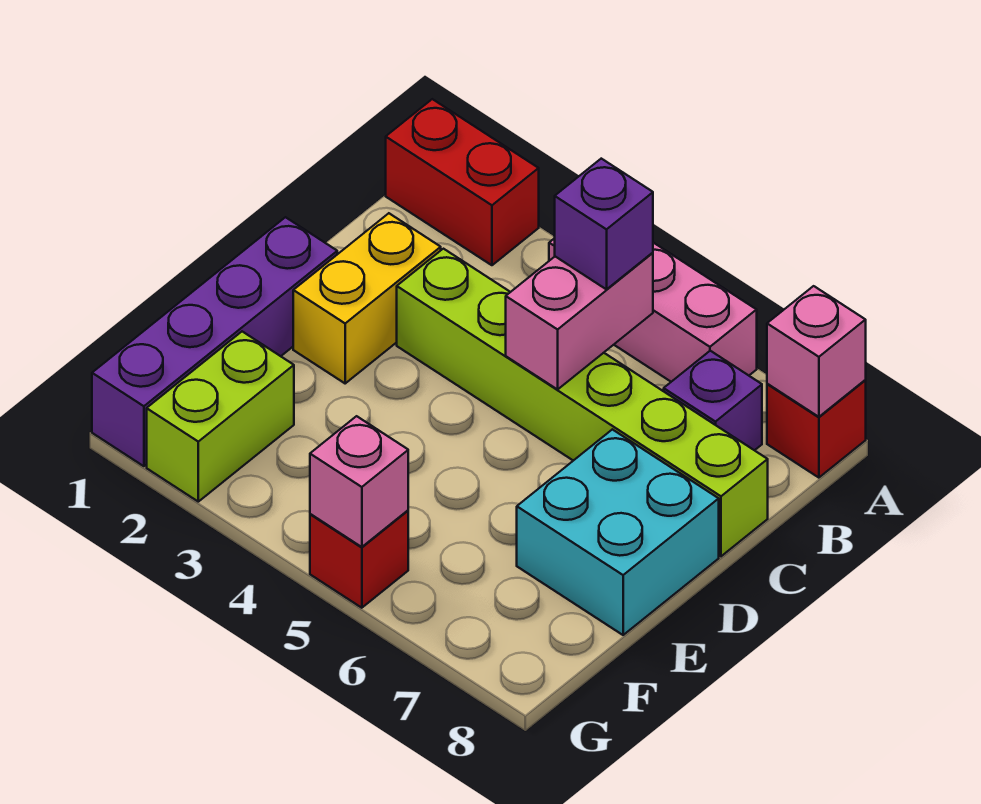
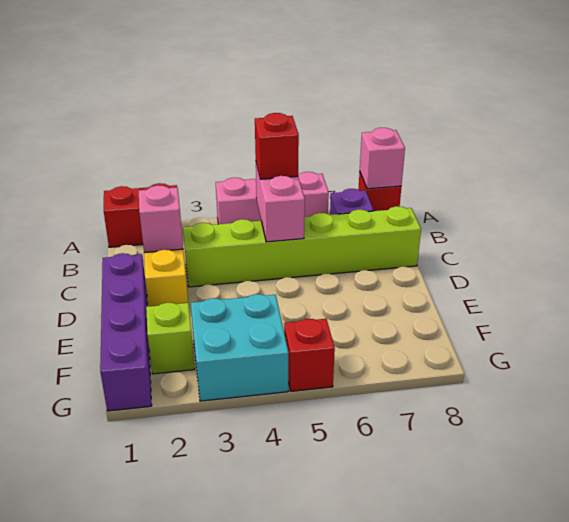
purple 1x1 brick [555,159,653,289] -> red 1x1 brick [255,113,299,179]
cyan 2x2 brick [517,429,719,635] -> cyan 2x2 brick moved to [191,294,289,401]
lime 1x2 brick [147,332,294,502] -> lime 1x1 brick [146,303,194,374]
pink 1x1 brick [310,416,408,547] -> pink 1x1 brick moved to [139,185,183,253]

